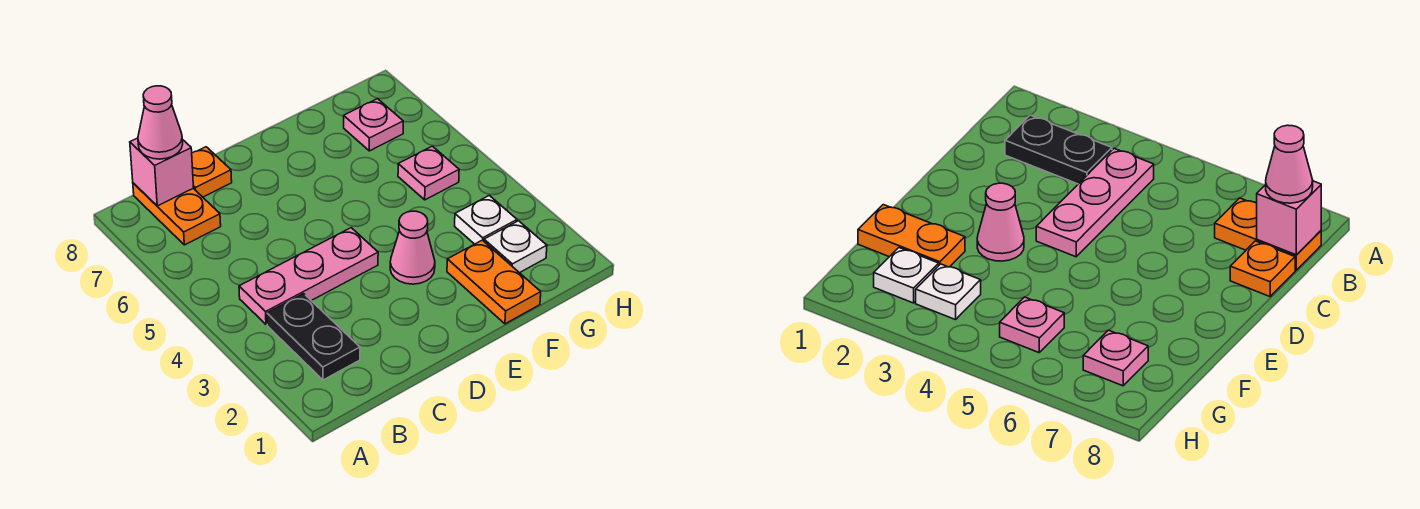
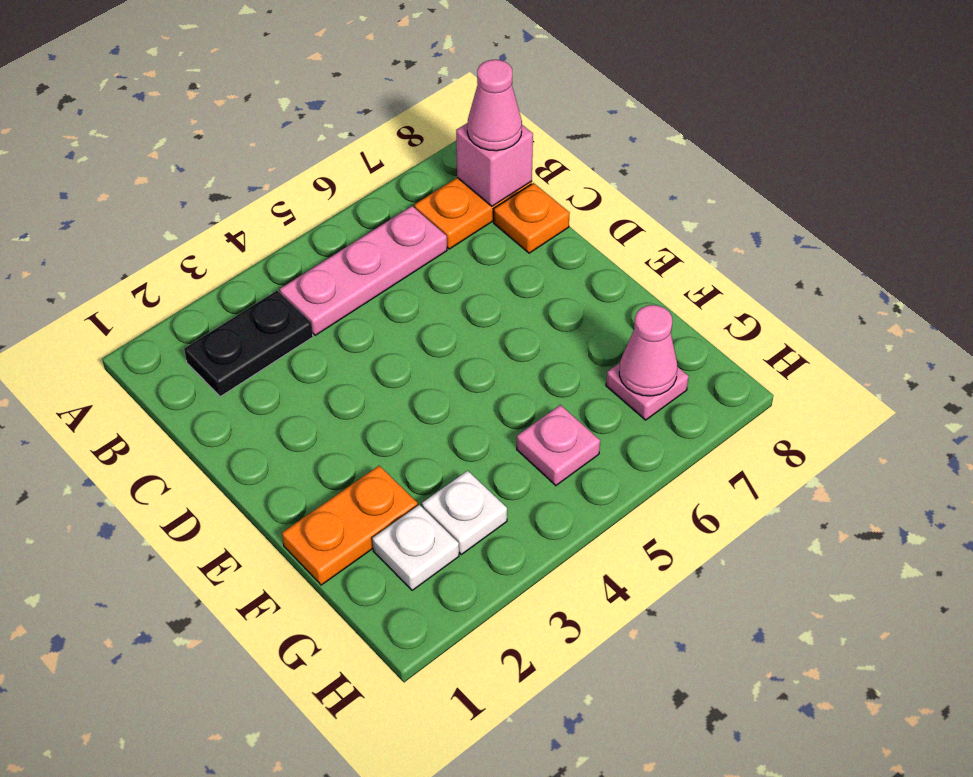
pink 1x3 plate [239,228,378,324] -> pink 1x3 plate turned to [279,206,447,335]
pink 1x1 cone [390,211,435,284] -> pink 1x1 cone moved to [619,305,677,396]

